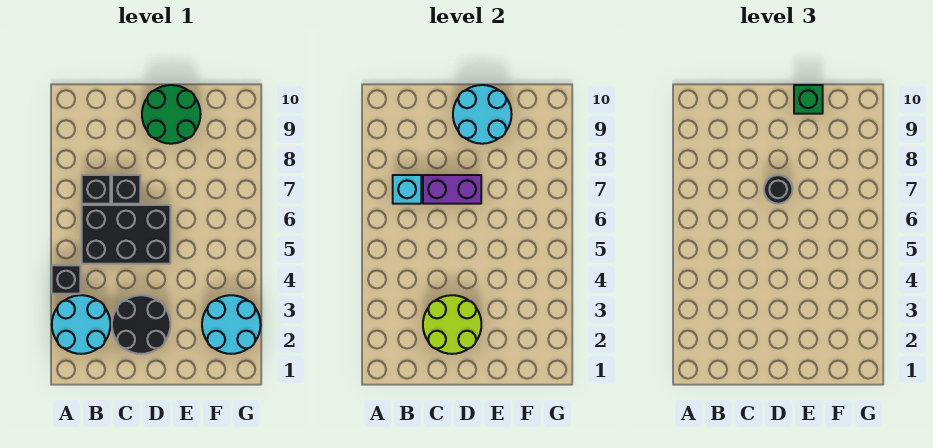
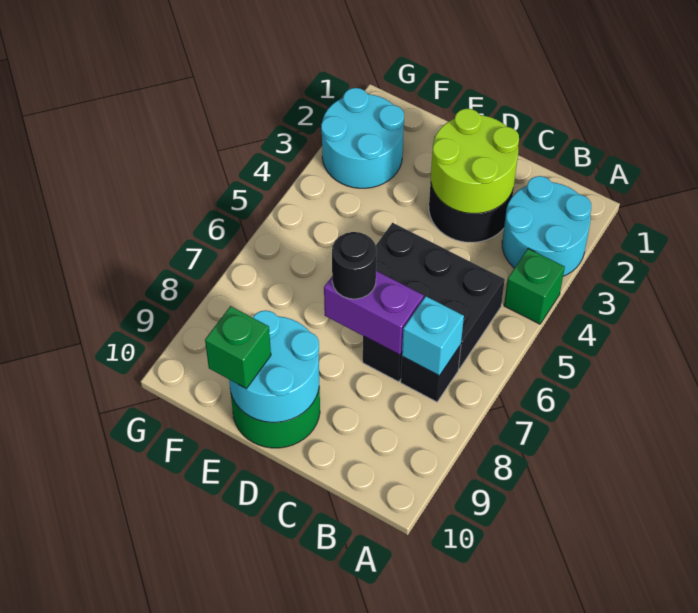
black 1x1 brick [52,265,80,294] -> green 1x1 brick [504,249,565,324]

